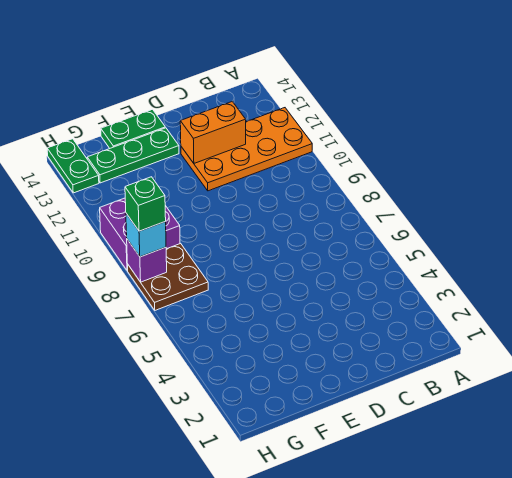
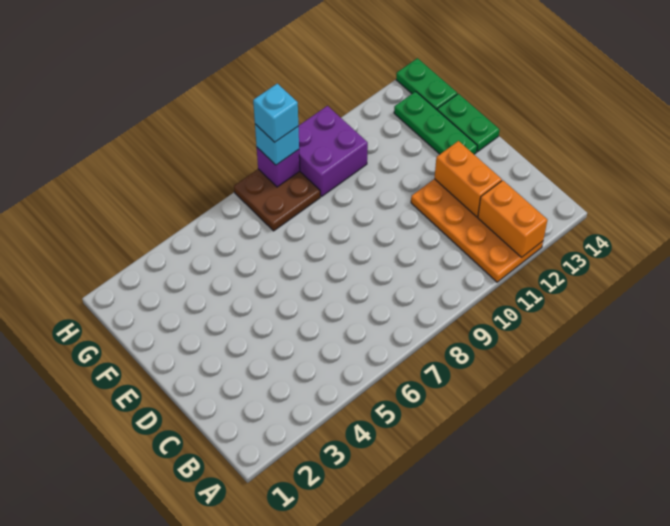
none -> orange 1x2 brick [478,180,547,258]
green 1x1 brick [125,177,166,231] -> cyan 1x1 brick [253,84,298,142]
green 1x2 plate [47,139,99,193] -> green 1x2 plate turned to [396,58,457,110]

